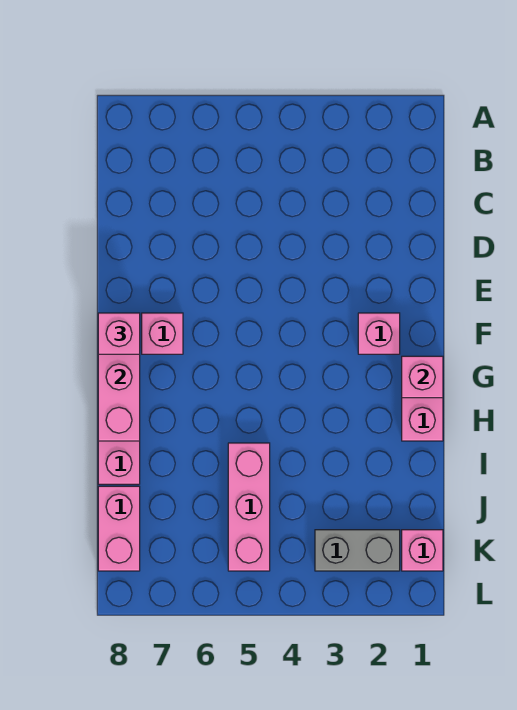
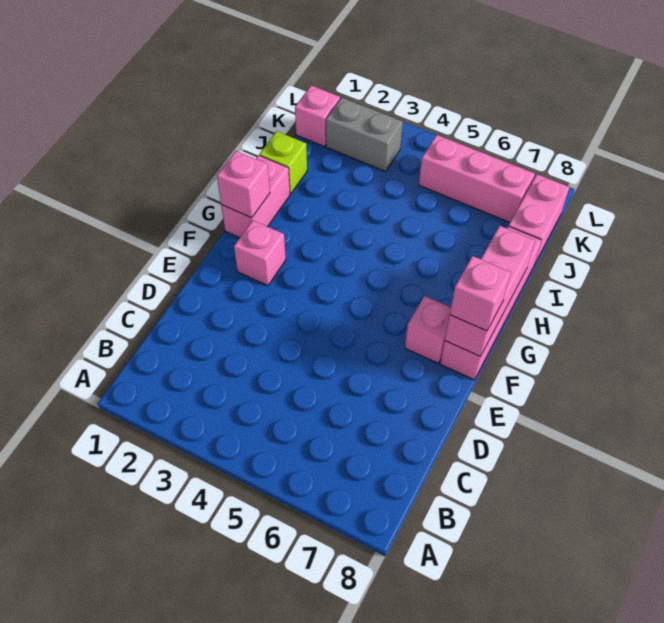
none -> lime 1x1 brick [259,131,307,194]
pink 1x3 brick [228,443,270,571] -> pink 1x3 brick turned to [419,135,535,222]

